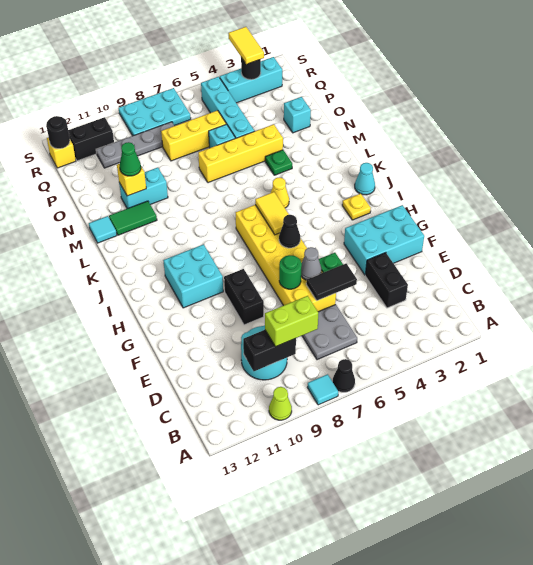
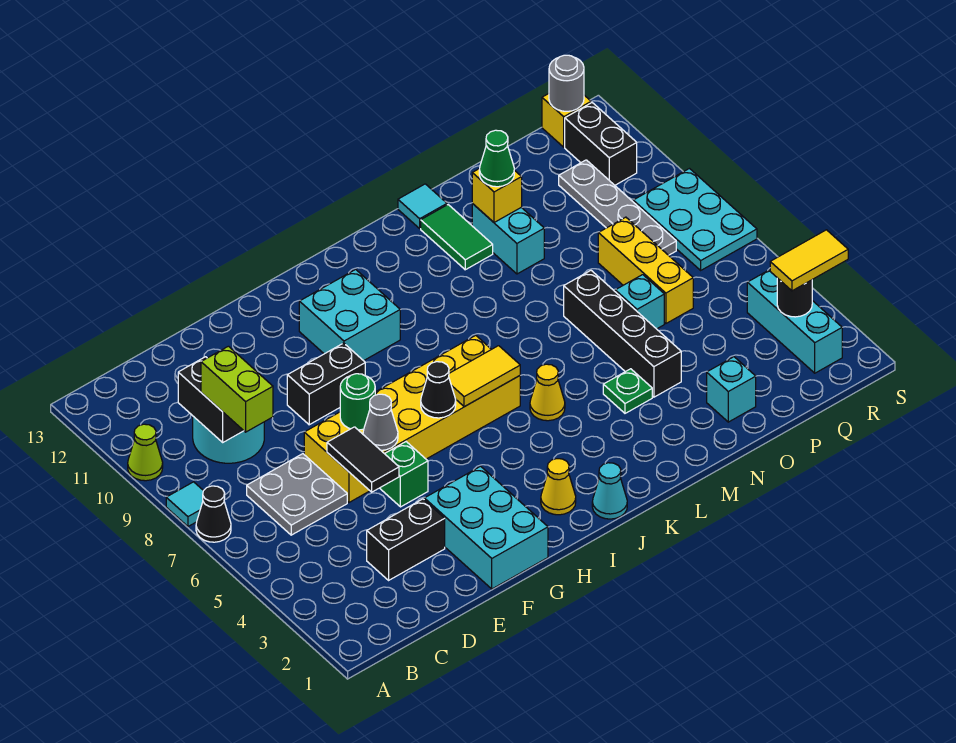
yellow 1x1 plate [342,194,371,220] -> yellow 1x1 cone [541,459,576,515]
yellow 1x4 brick [198,124,283,183] -> black 1x4 brick [564,270,681,397]
cyan 1x4 brick [201,77,254,138] -> none
black 1x1 round brick [46,116,70,149] -> grey 1x1 round brick [549,55,584,111]

